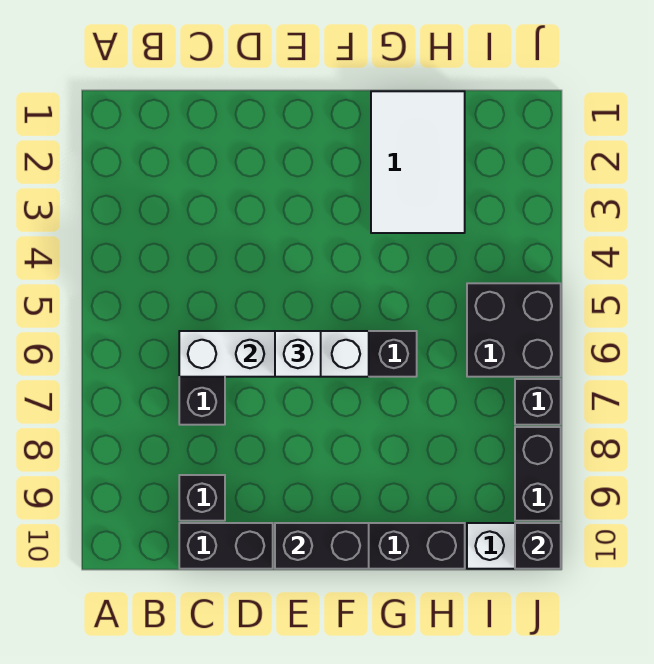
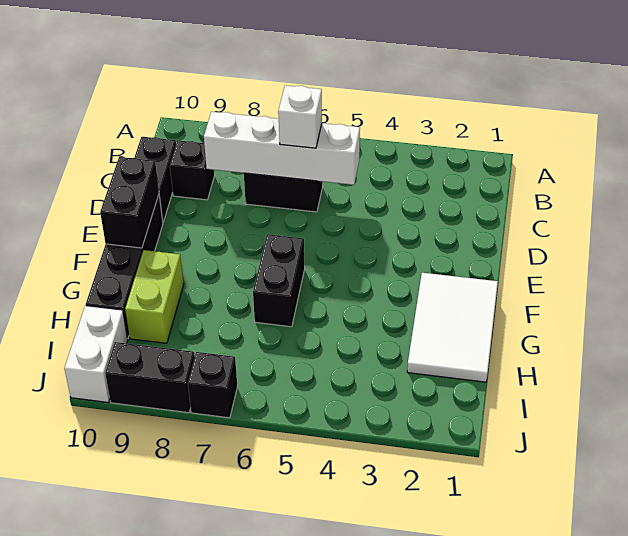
white 1x4 brick [179,331,369,377] -> white 1x4 brick turned to [204,112,360,185]
white 1x1 brick [275,331,321,377] -> white 1x1 brick moved to [278,85,322,148]
white 2x3 tile [371,91,465,233] -> white 2x3 tile turned to [407,273,498,382]
none -> lime 1x2 brick [125,250,184,343]
black 2x2 brick [467,283,561,377] -> none
black 1x1 brick [515,523,561,569] -> none

